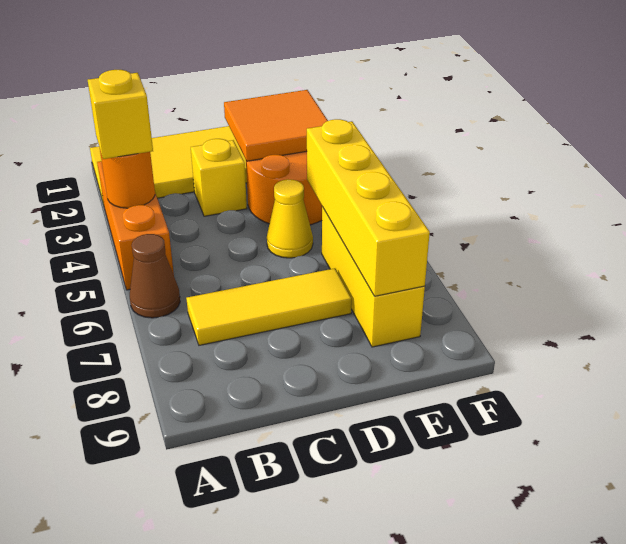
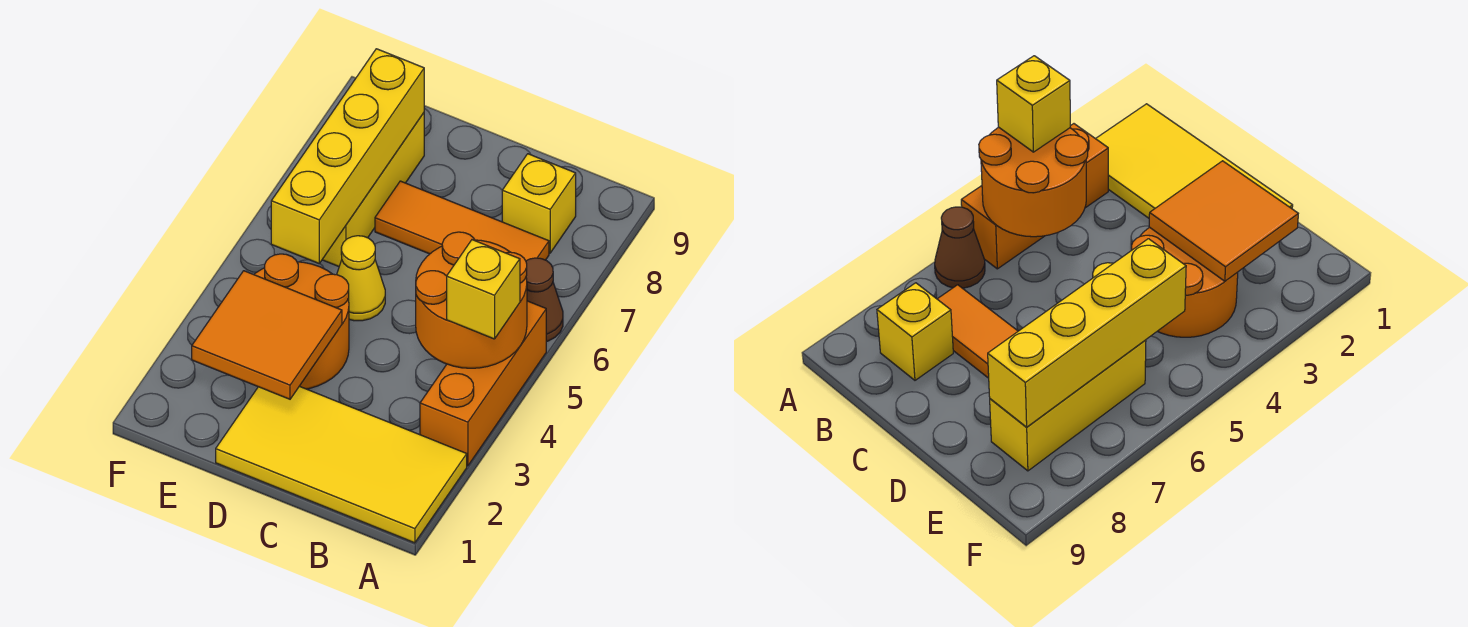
orange 1x1 round brick [100,150,155,208] -> orange 2x2 round brick [416,232,527,368]
yellow 1x3 tile [186,268,352,345] -> orange 1x3 tile [375,181,549,261]
yellow 1x1 brick [191,139,247,216] -> yellow 1x1 brick moved to [502,154,576,253]

